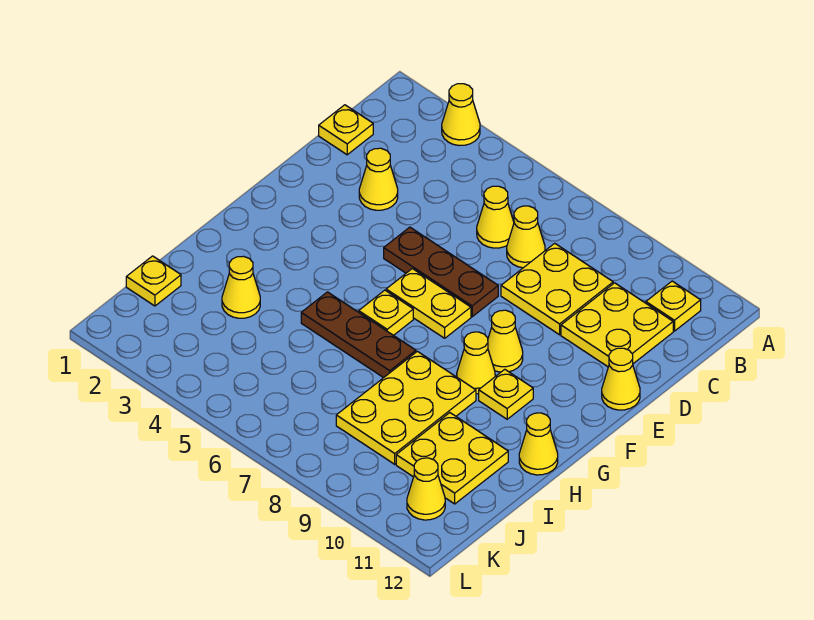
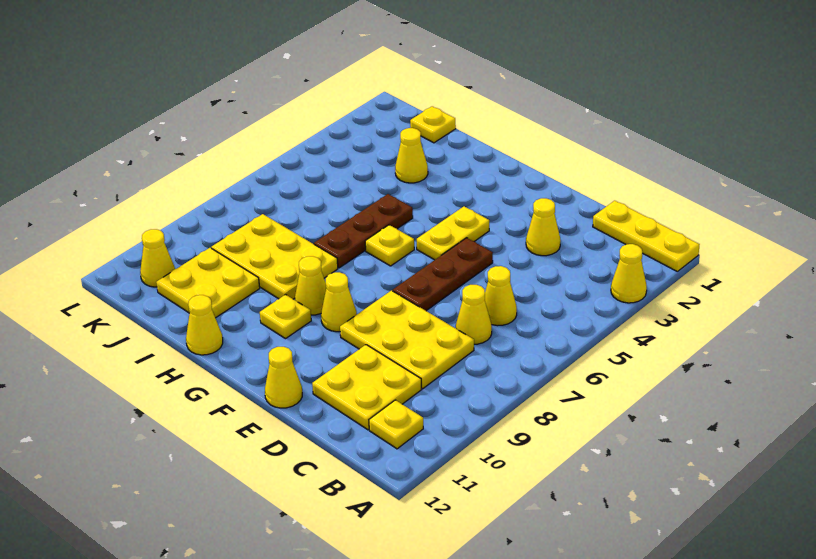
yellow 1x1 plate [319,105,373,155] -> yellow 1x3 plate [593,201,700,271]
yellow 2x2 plate [501,243,613,335] -> yellow 2x3 plate [340,291,474,389]
yellow 1x2 plate [386,269,471,338] -> yellow 1x2 plate moved to [417,206,489,260]

